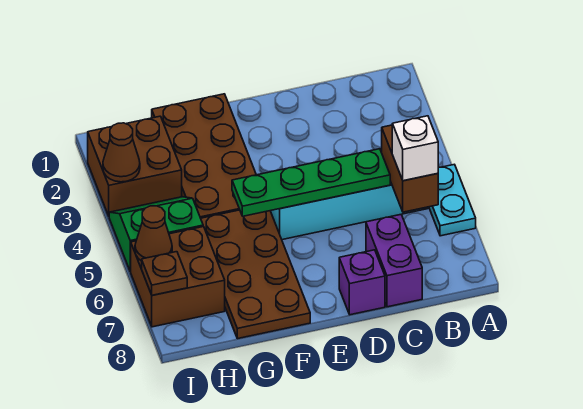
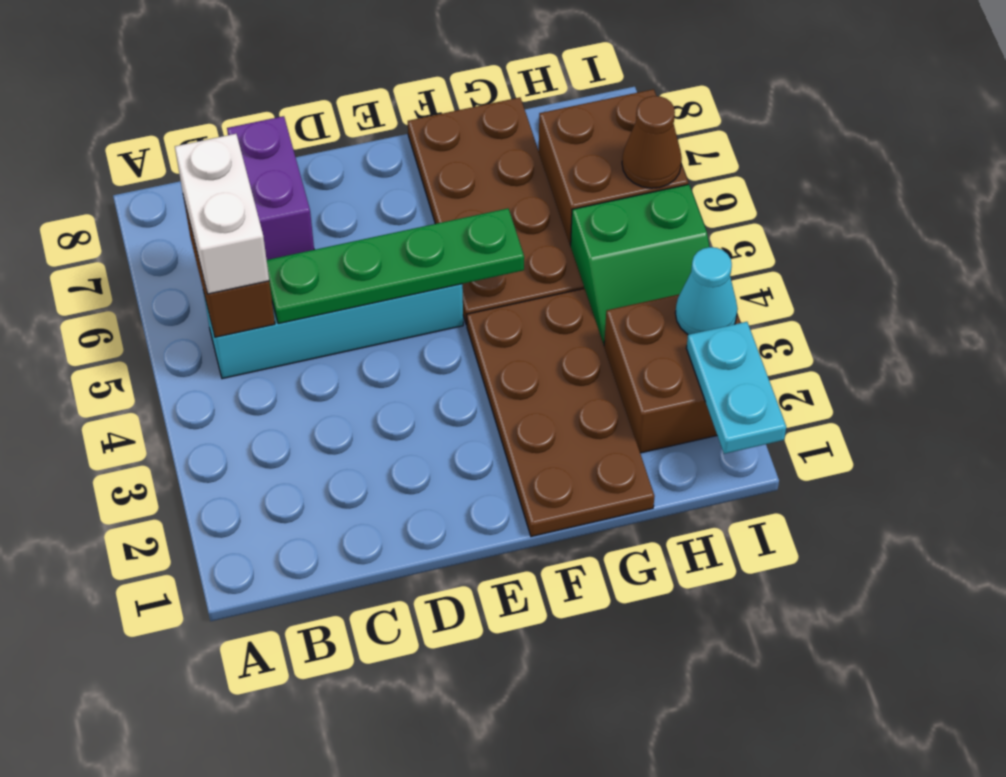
cyan 1x2 plate [429,164,476,236] -> cyan 1x2 plate moved to [686,322,786,454]
white 1x1 brick [392,116,438,181] -> white 1x2 brick [175,134,269,294]
purple 1x1 brick [339,250,385,315] -> none
brown 1x1 cone [103,123,140,182] -> cyan 1x1 cone [675,247,738,335]
brown 1x1 plate [142,252,187,295] -> none

